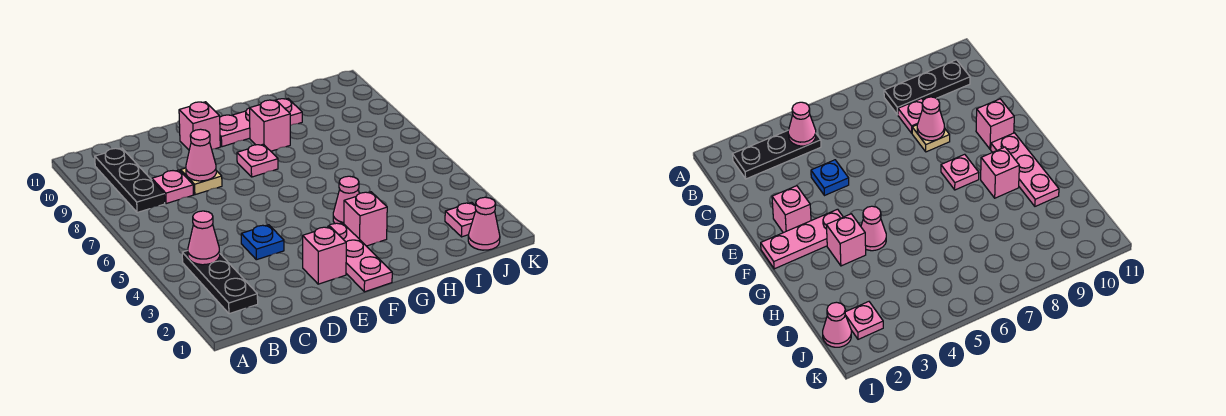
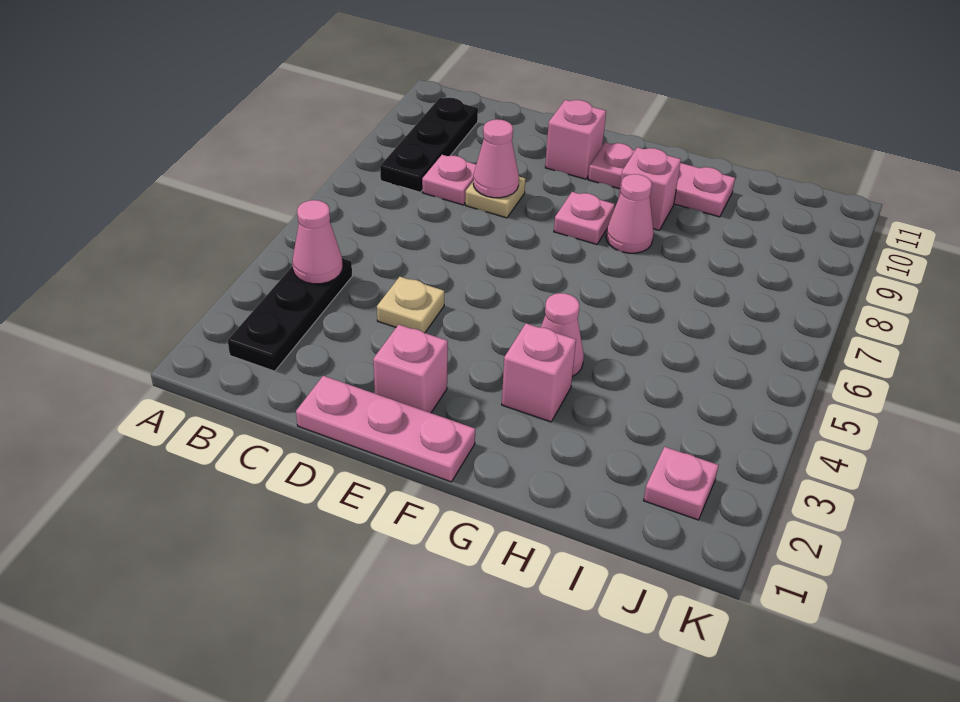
blue 1x1 plate [241,225,284,260] -> tan 1x1 plate [377,277,444,333]
pink 1x3 plate [328,223,392,292] -> pink 1x3 plate turned to [296,376,475,482]
pink 1x1 cone [468,197,500,250] -> pink 1x1 cone moved to [606,174,654,253]

